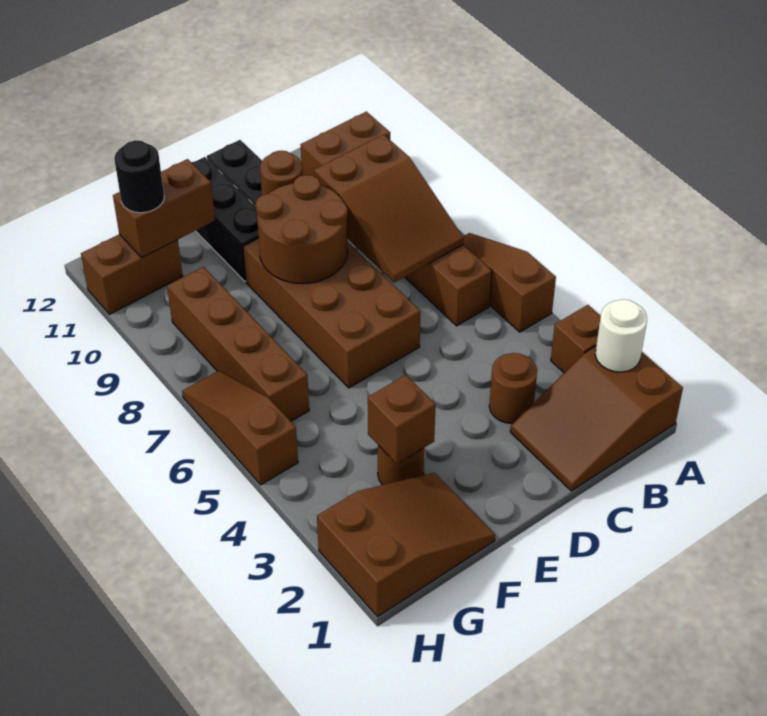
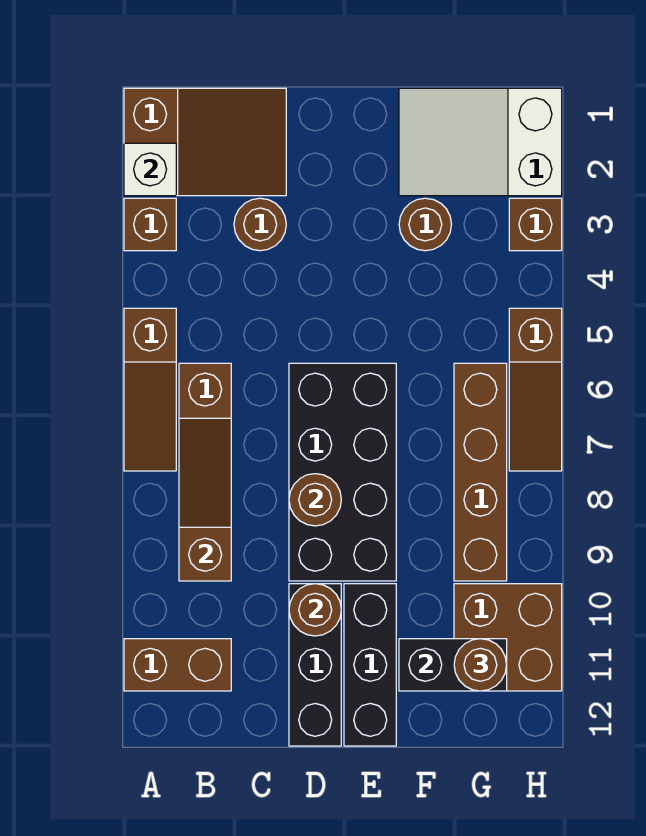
white 1x1 round brick [595,299,647,372] -> white 1x1 brick [124,143,176,196]
brown 2x3 slope [314,135,464,283] -> brown 1x3 slope [179,418,231,581]
brown 2x4 brick [243,238,421,388] -> black 2x4 brick [289,363,396,581]
brown 2x2 round brick [255,175,348,284] -> brown 1x1 round brick [289,474,341,526]
brown 2x3 slope [317,473,495,617] -> white 2x3 slope [399,88,562,196]
brown 1x1 brick [368,375,436,464] -> brown 1x1 brick moved to [509,198,562,251]
brown 1x2 brick [113,159,215,257] -> black 1x2 brick [399,639,507,691]
brown 1x2 brick [81,234,183,314] -> brown 2x2 brick [454,584,562,691]
black 1x1 round brick [114,140,164,213] -> brown 1x1 round brick [454,639,507,691]

